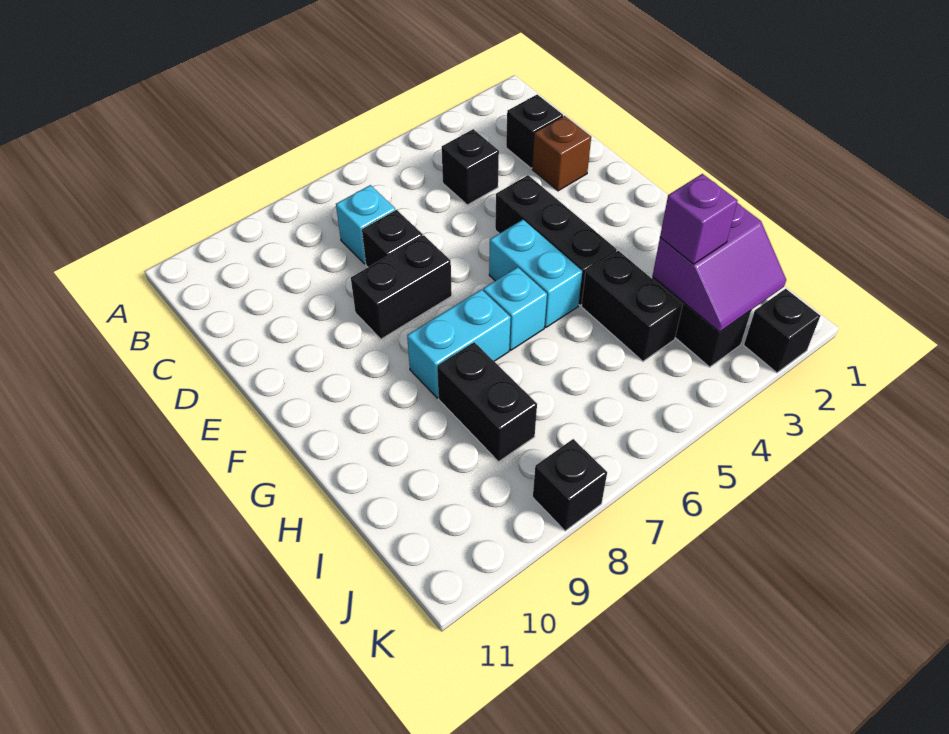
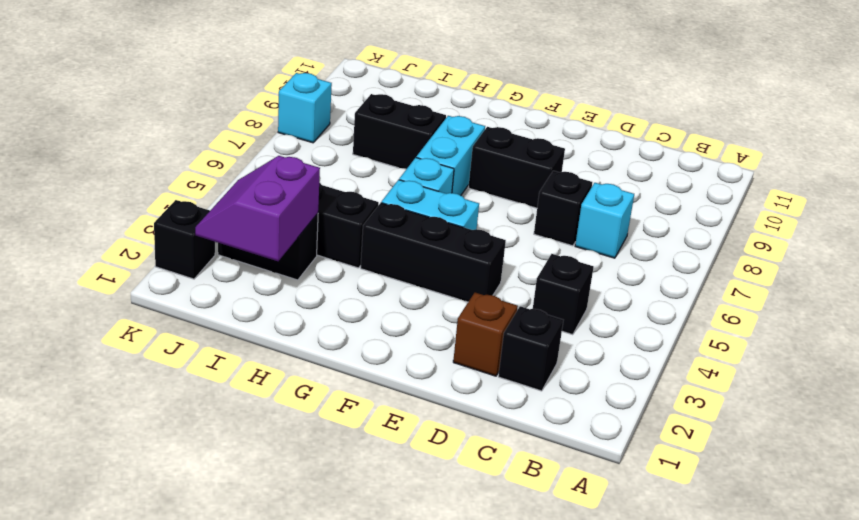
black 1x2 brick [351,235,452,339] -> black 1x2 brick turned to [468,127,565,208]
purple 1x1 brick [660,174,738,264] -> none
black 1x1 brick [533,439,607,531] -> cyan 1x1 brick [278,73,332,143]

